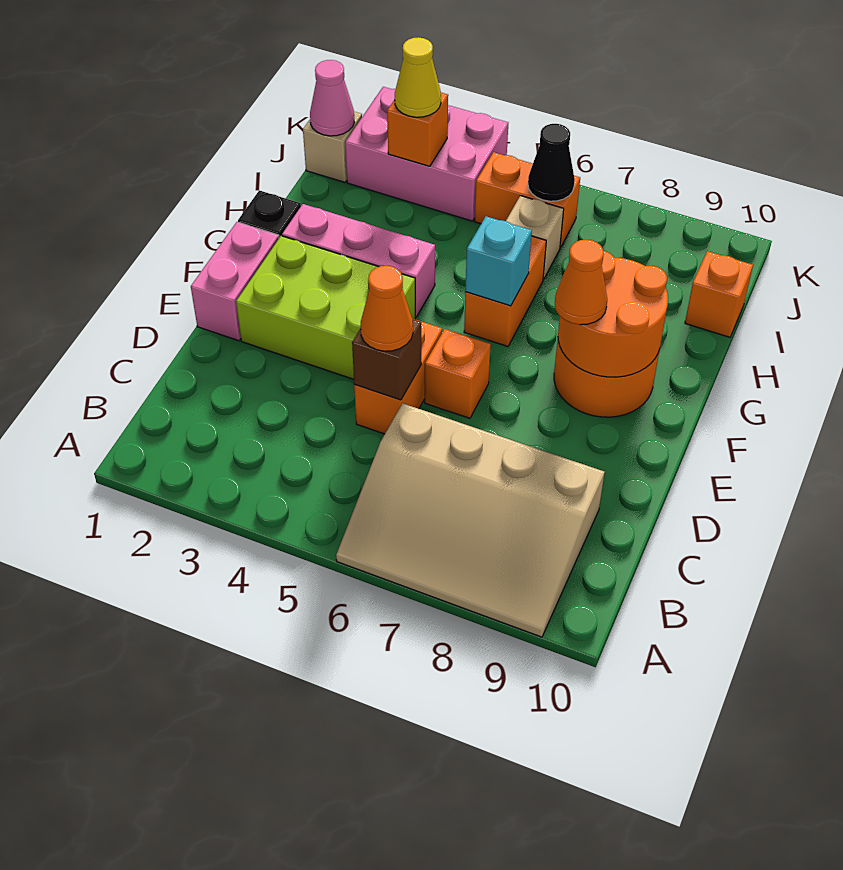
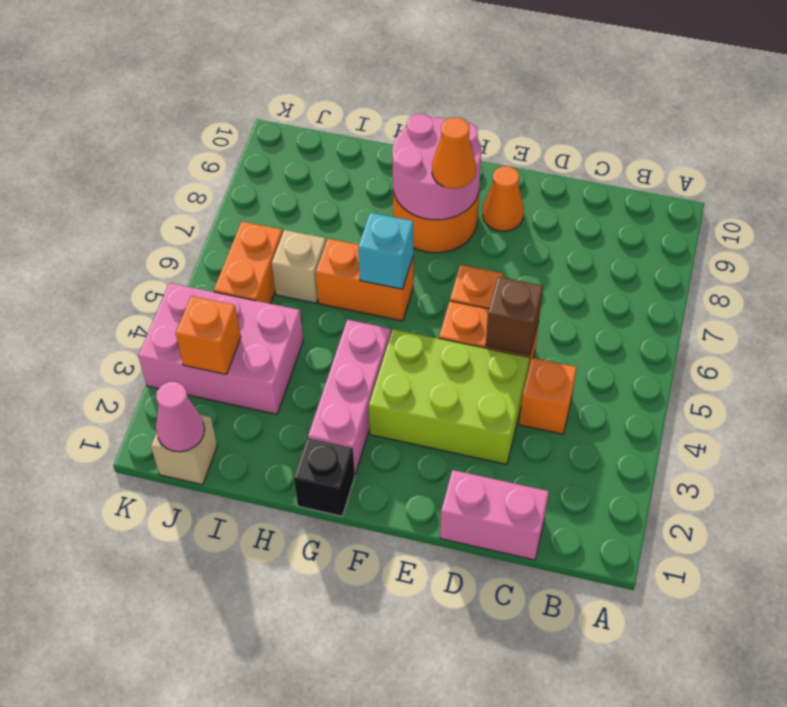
tan 3x4 slope [336,403,605,637] -> none
orange 1x1 cone [361,266,413,351] -> orange 1x1 cone moved to [483,166,524,231]
pink 1x2 brick [191,222,279,341] -> pink 1x2 brick moved to [440,470,549,560]
lime 2x3 brick [236,236,415,379] -> lime 2x3 brick turned to [369,329,530,464]
orange 2x2 round brick [558,251,668,377] -> pink 2x2 round brick [392,114,481,220]
orange 1x1 brick [685,251,753,337] -> orange 1x1 brick moved to [519,358,577,434]
pink 2x3 brick [345,87,508,221] -> pink 2x3 brick turned to [138,283,303,414]
yellow 1x1 cone [395,37,441,117] -> none
black 1x1 cone [528,124,575,201] -> none

